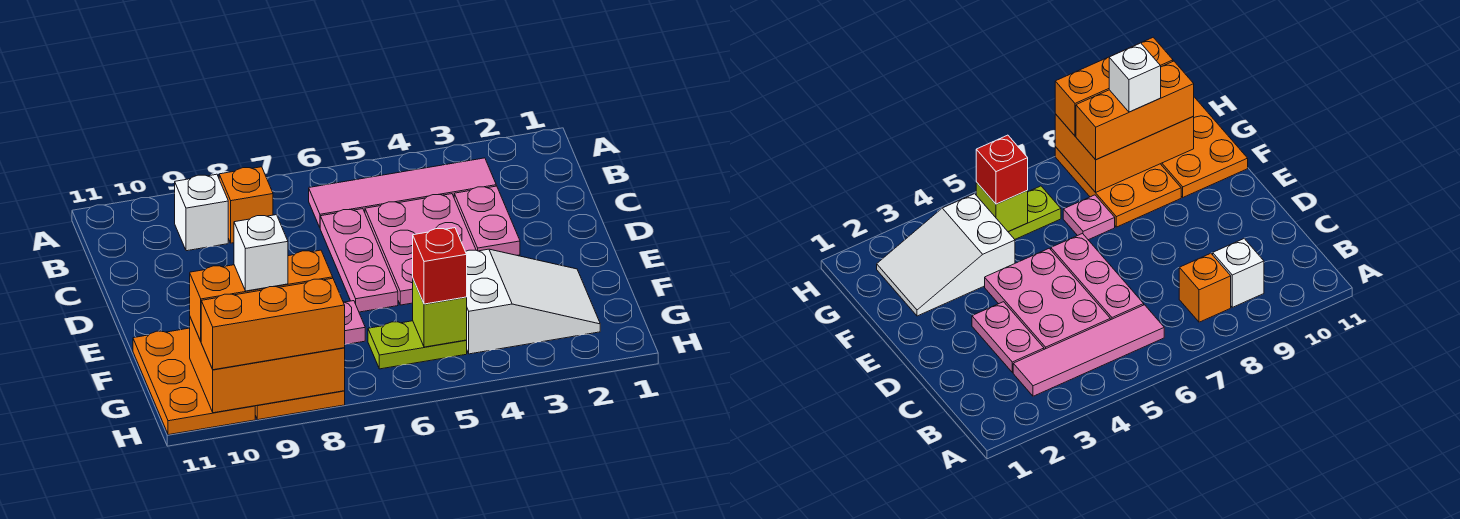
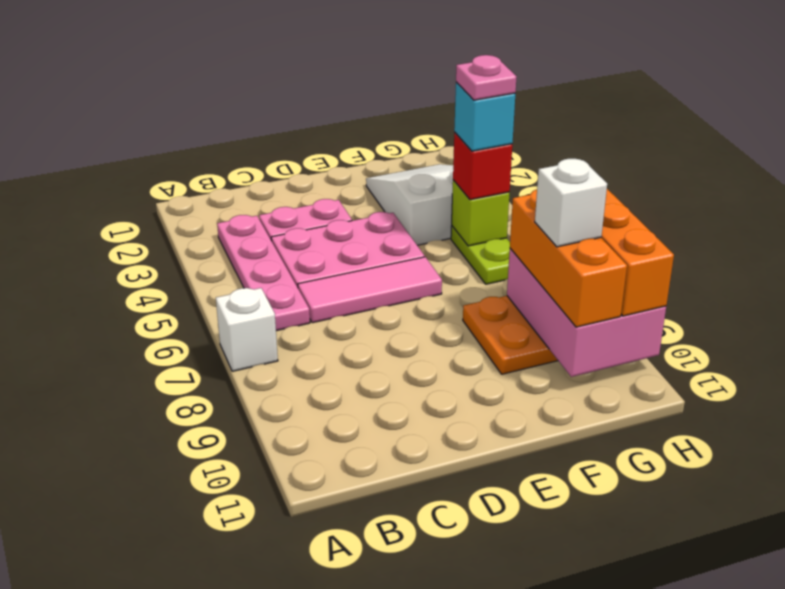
pink 1x4 tile [309,158,496,227] -> pink 1x4 plate [217,215,310,331]
orange 1x1 brick [219,167,273,243] -> none
white 1x1 brick [175,174,228,251] -> white 1x1 brick moved to [216,288,278,371]
pink 1x3 plate [320,209,398,312] -> pink 1x3 tile [298,257,442,323]
pink 1x1 plate [343,301,365,344] -> pink 1x1 plate moved to [456,55,517,100]
orange 2x3 plate [133,328,255,435] -> none
none -> cyan 1x1 brick [454,82,515,151]
orange 2x3 brick [190,318,345,413] -> pink 2x3 brick [507,249,666,377]

